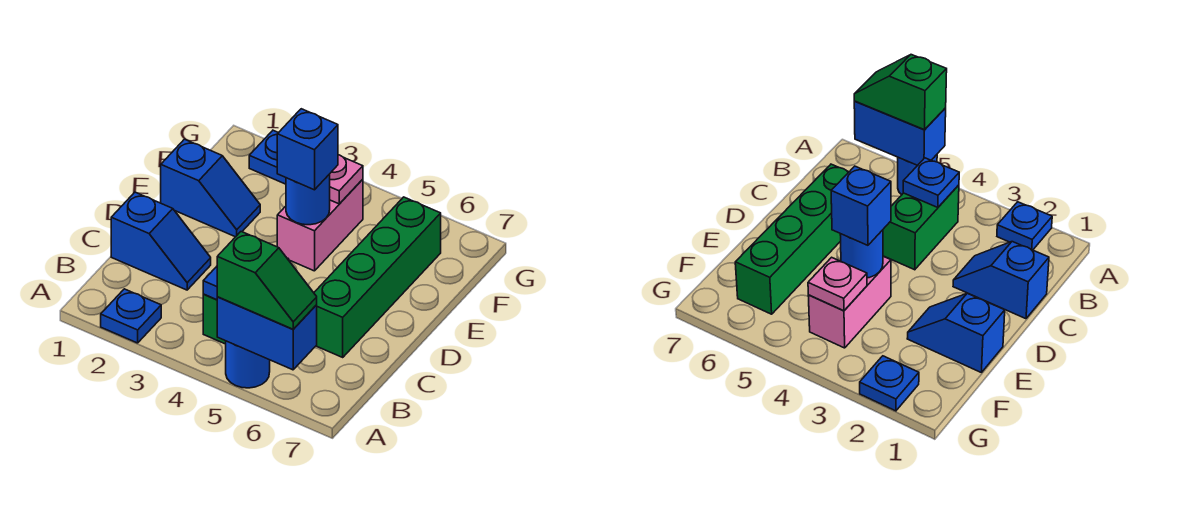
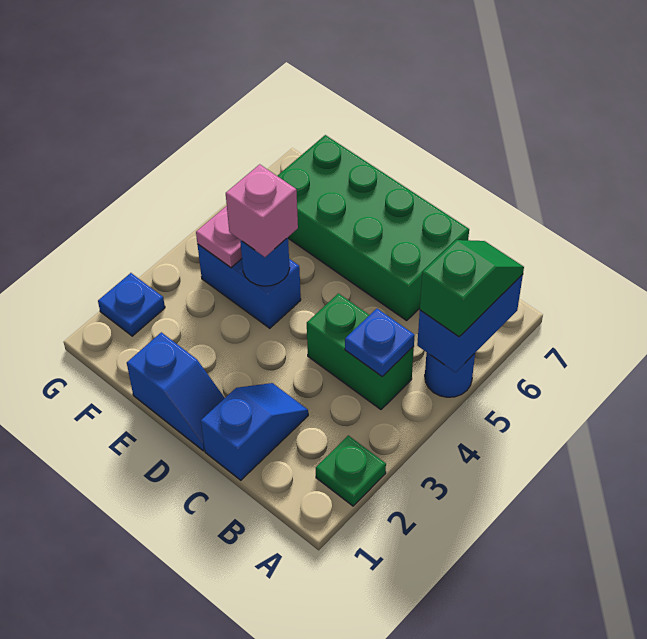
blue 1x1 plate [101,289,161,343] -> green 1x1 plate [316,435,386,506]
green 1x4 brick [314,197,441,357] -> green 2x4 brick [278,135,469,320]
blue 1x2 slope [161,139,260,237] -> blue 1x2 slope turned to [127,332,225,451]
pink 1x2 brick [277,179,363,271] -> blue 1x2 brick [197,244,301,328]
blue 1x1 brick [277,109,338,190] -> pink 1x1 brick [226,164,298,257]

